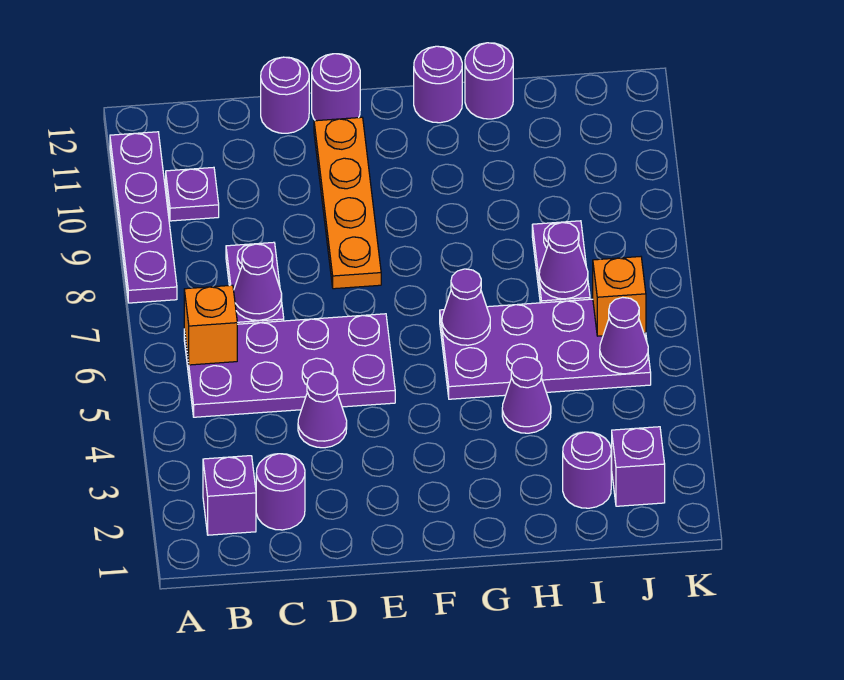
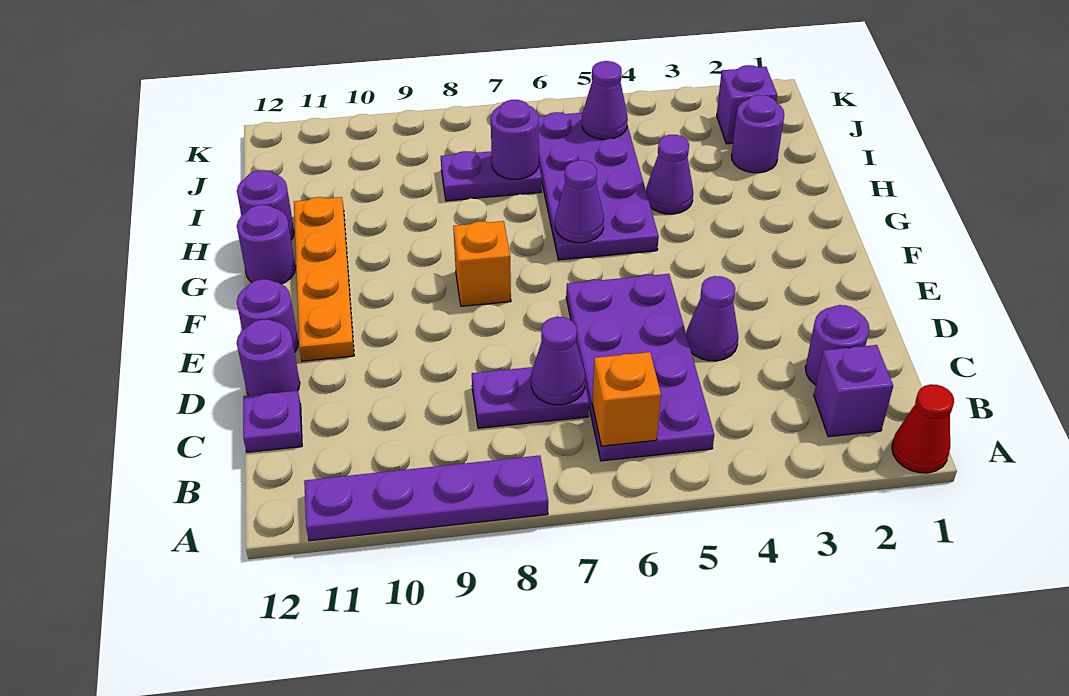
none -> red 1x1 cone [892,384,954,473]
purple 1x1 plate [166,167,219,221] -> purple 1x1 plate moved to [243,391,302,452]
orange 1x4 plate [314,117,381,289] -> orange 1x4 plate turned to [294,197,354,361]
purple 1x1 cone [539,222,588,299] -> purple 1x1 round brick [491,100,539,179]
orange 1x1 brick [593,257,646,336] -> orange 1x1 brick moved to [453,221,511,306]

